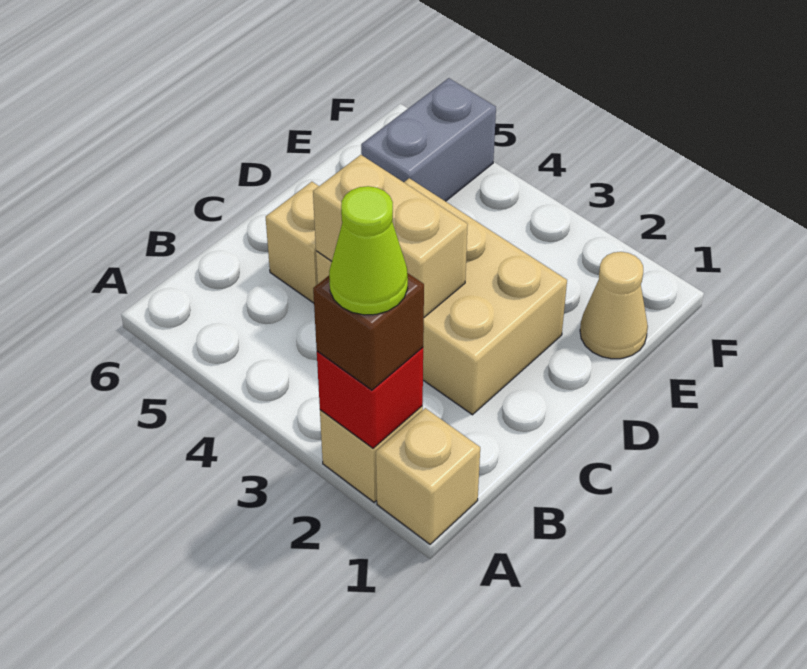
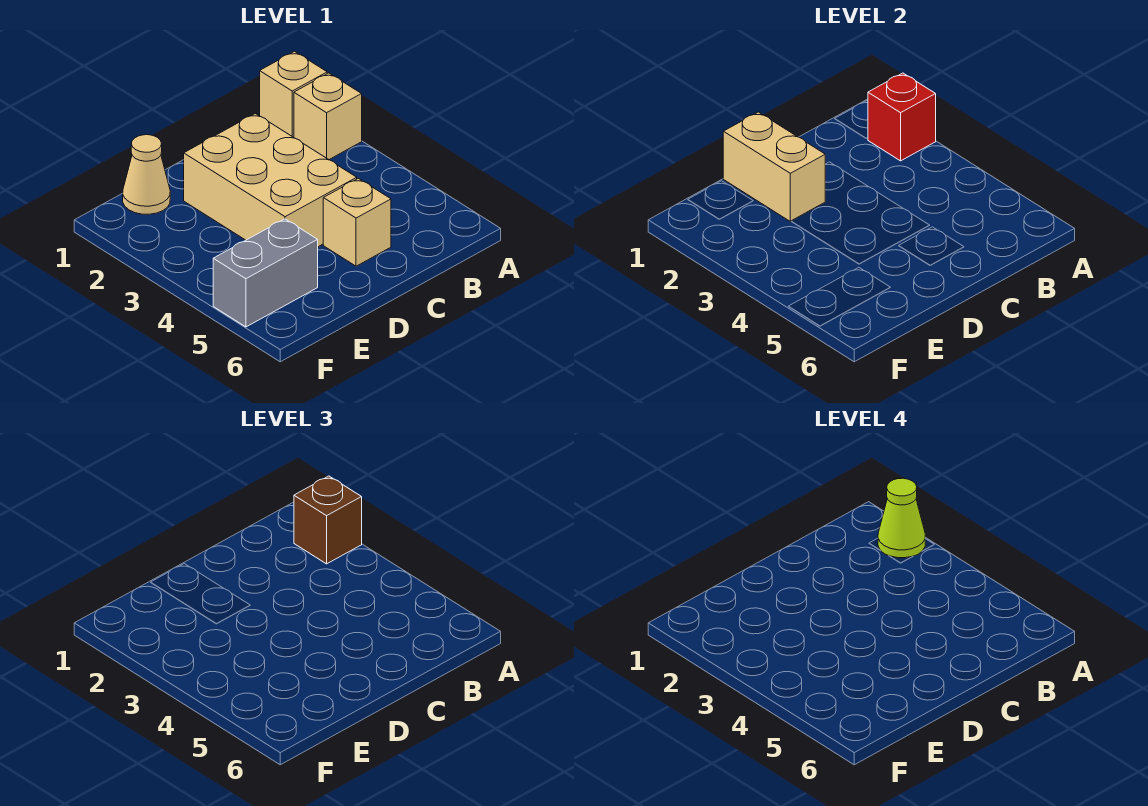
tan 1x2 brick [313,155,468,317] -> tan 1x2 brick moved to [723,112,825,222]

